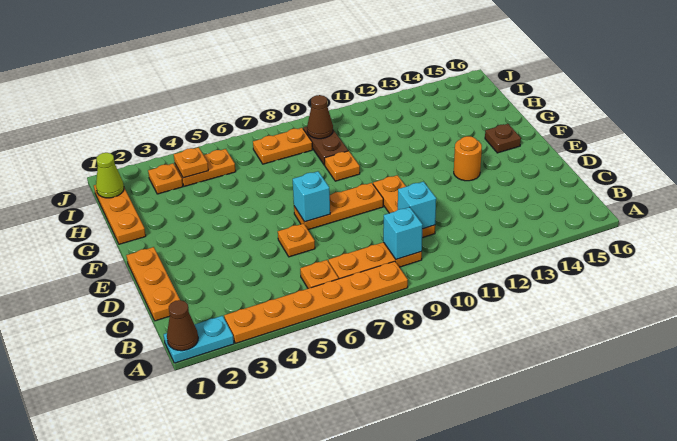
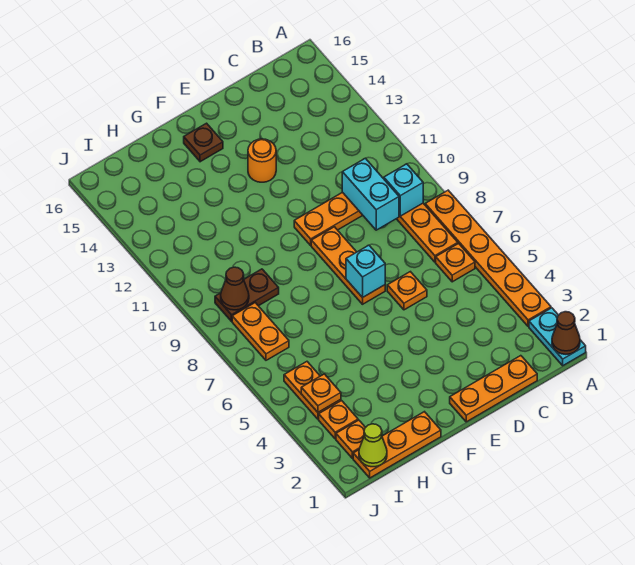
cyan 1x1 brick [398,182,436,229] -> cyan 1x2 brick [342,158,399,230]
orange 1x1 plate [325,151,360,181] -> orange 1x1 plate moved to [336,420,366,458]

